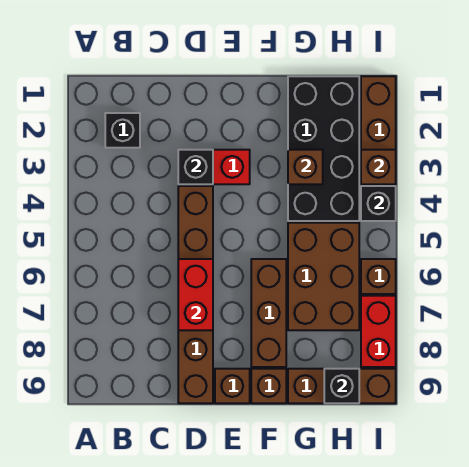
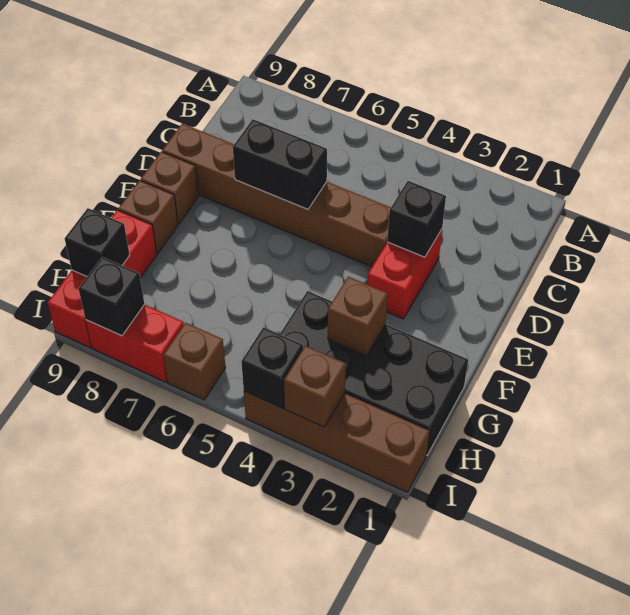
black 1x1 brick [105,113,140,148] -> black 1x1 brick moved to [79,257,144,336]
red 1x2 brick [178,259,213,330] -> black 1x2 brick [233,119,327,209]
brown 1x3 brick [251,259,286,367] -> none
brown 2x3 brick [288,223,359,330] -> none
brown 1x3 brick [288,369,396,403] -> red 1x3 brick [48,210,157,348]

